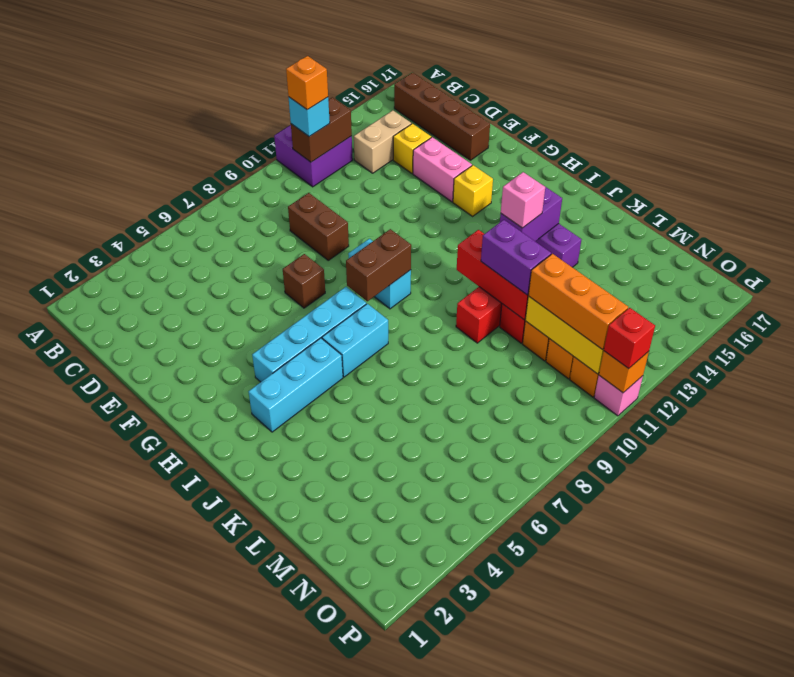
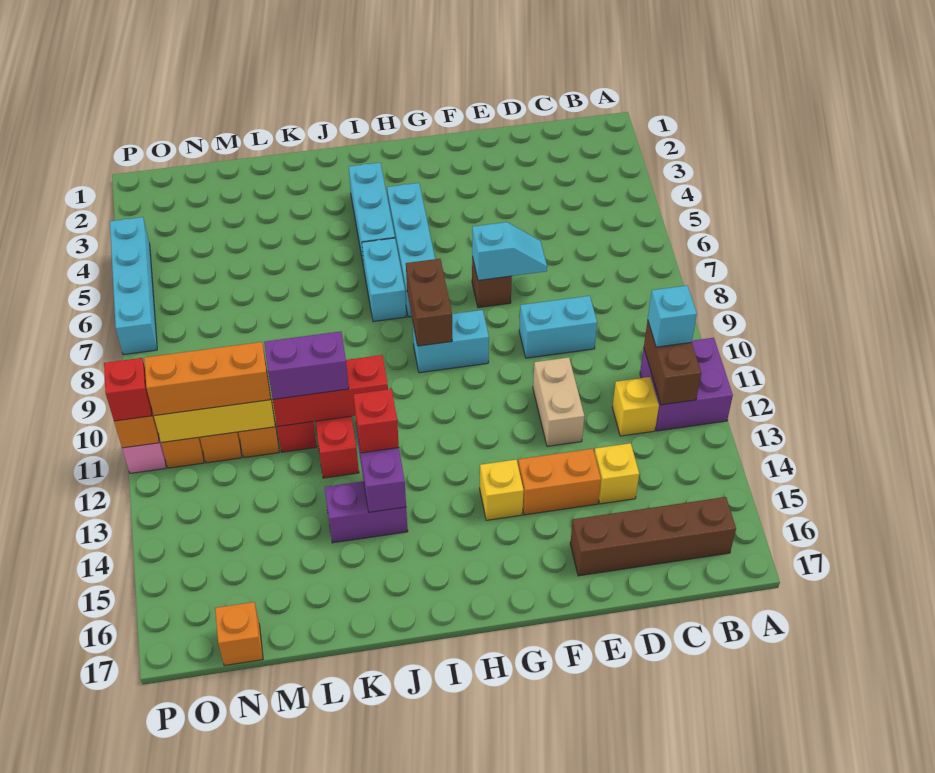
orange 1x1 brick [286,56,328,110] -> orange 1x1 brick moved to [215,602,263,666]
none -> yellow 1x1 brick [612,377,659,436]
tan 1x2 brick [354,110,411,173] -> tan 1x2 brick moved to [533,357,584,446]
brown 1x2 brick [288,193,349,260] -> cyan 1x2 brick [519,296,597,358]
none -> cyan 1x2 slope [472,222,547,280]
pink 1x2 brick [413,137,472,202] -> orange 1x2 brick [518,449,601,515]
pink 1x1 brick [501,172,545,228] -> red 1x1 brick [353,389,399,453]
none -> cyan 1x4 brick [110,217,157,355]

